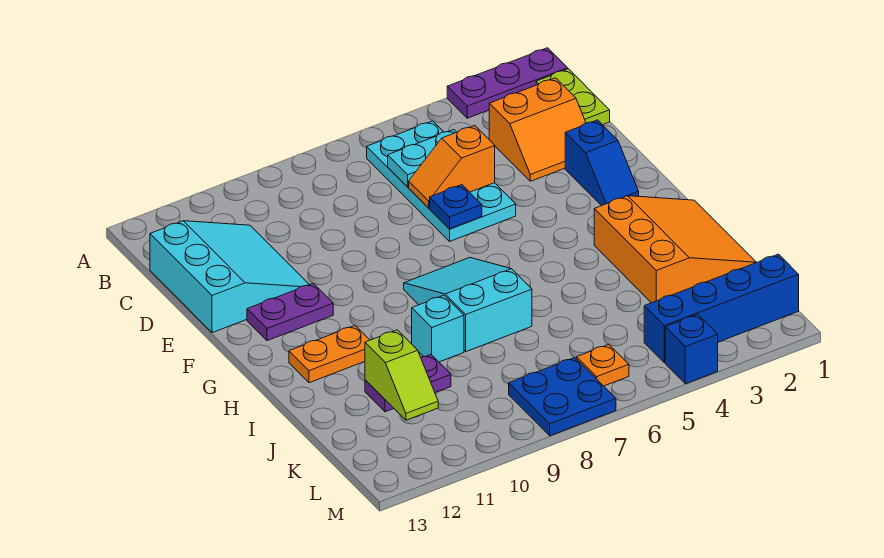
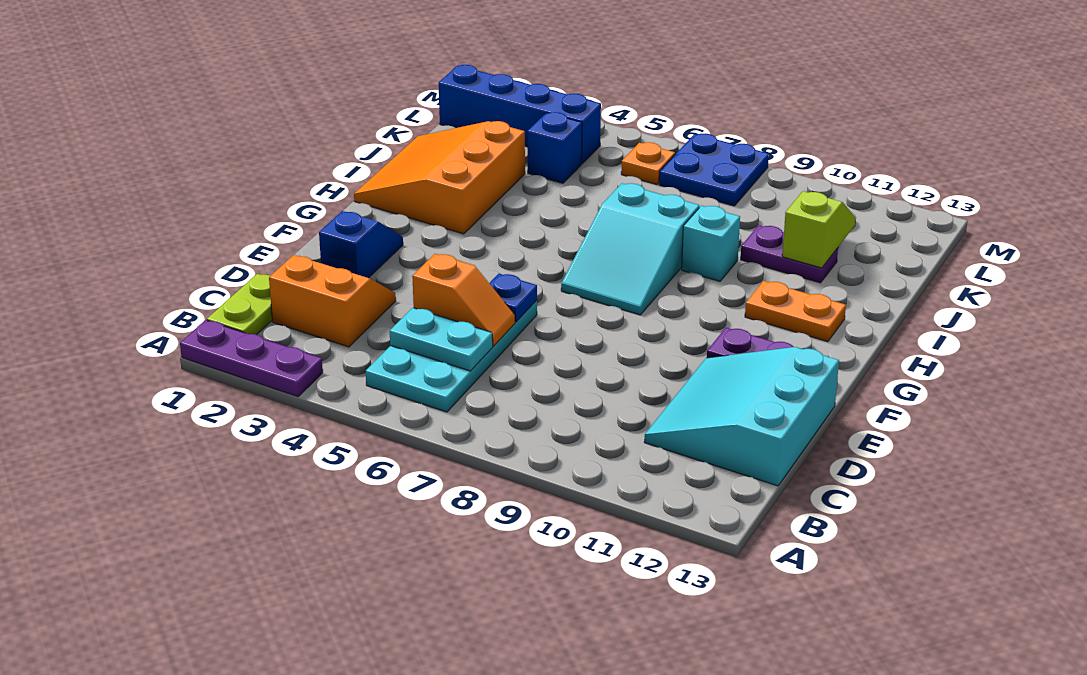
blue 1x1 brick [665,314,718,384] -> blue 1x1 brick moved to [527,112,582,183]

